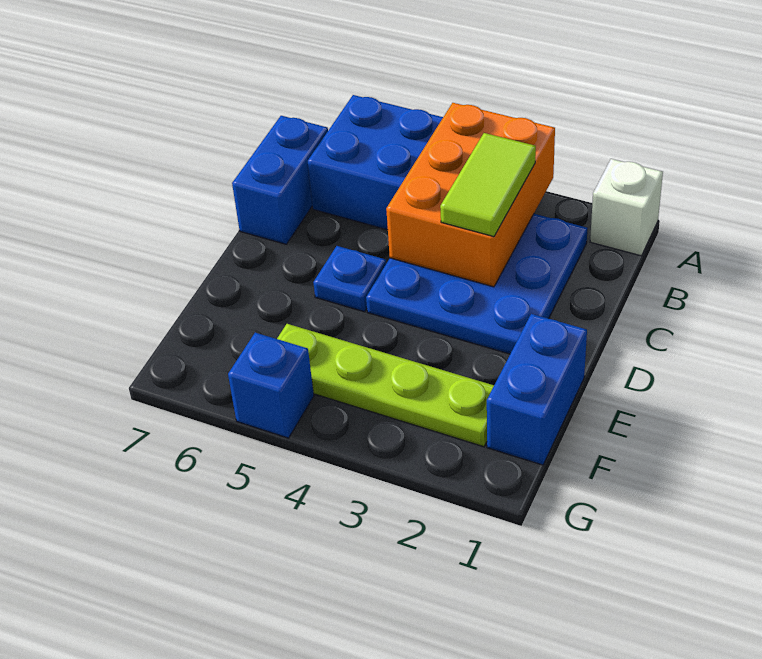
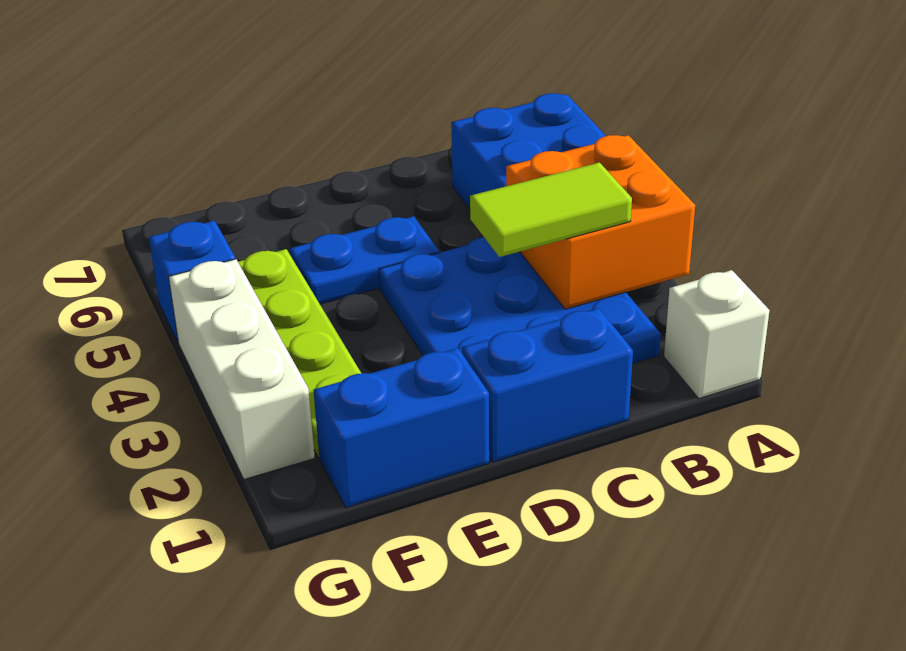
orange 2x3 brick [386,103,555,287] -> orange 2x2 brick [506,135,695,309]
blue 1x2 brick [232,116,328,244] -> blue 1x2 brick moved to [462,308,633,462]
blue 1x1 plate [313,246,386,312] -> blue 1x2 plate [290,216,439,304]
none -> white 1x3 brick [169,259,315,479]

